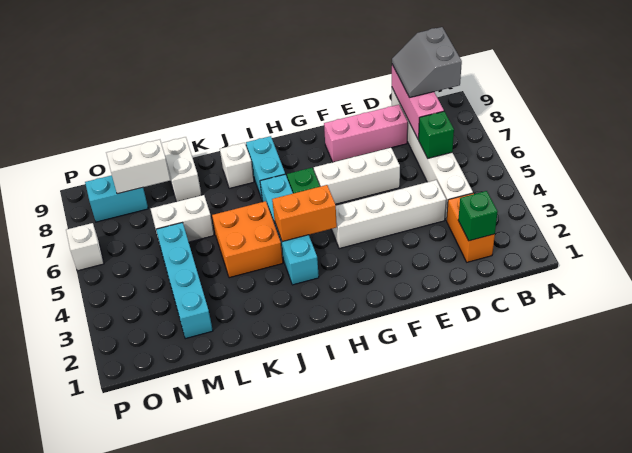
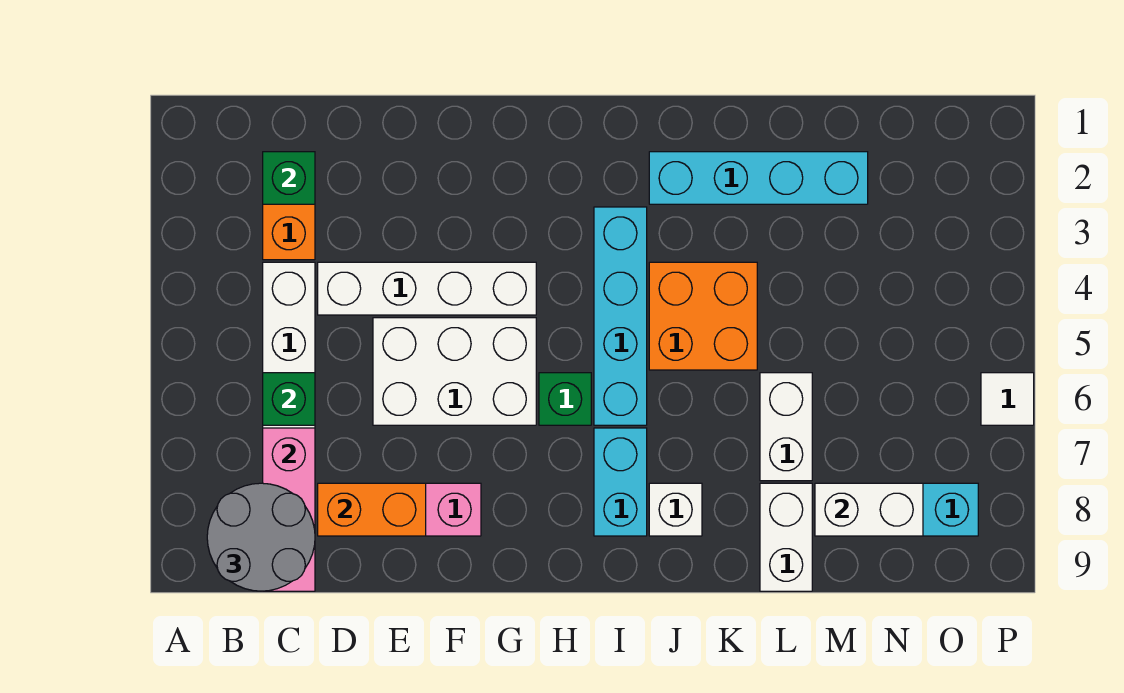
grey 2x2 slope [392,27,462,98] -> grey 2x2 round brick [207,483,315,591]
white 1x3 brick [314,148,400,204] -> white 2x3 brick [373,318,536,425]
orange 1x2 brick [272,185,337,242] -> orange 1x2 brick moved to [318,483,426,536]
white 1x2 brick [151,195,214,242] -> white 1x2 brick turned to [760,373,812,481]
cyan 1x4 brick [156,223,213,339] -> cyan 1x4 brick turned to [649,152,868,204]
white 1x1 brick [66,223,104,271] -> white 1x1 tile [981,373,1034,425]

